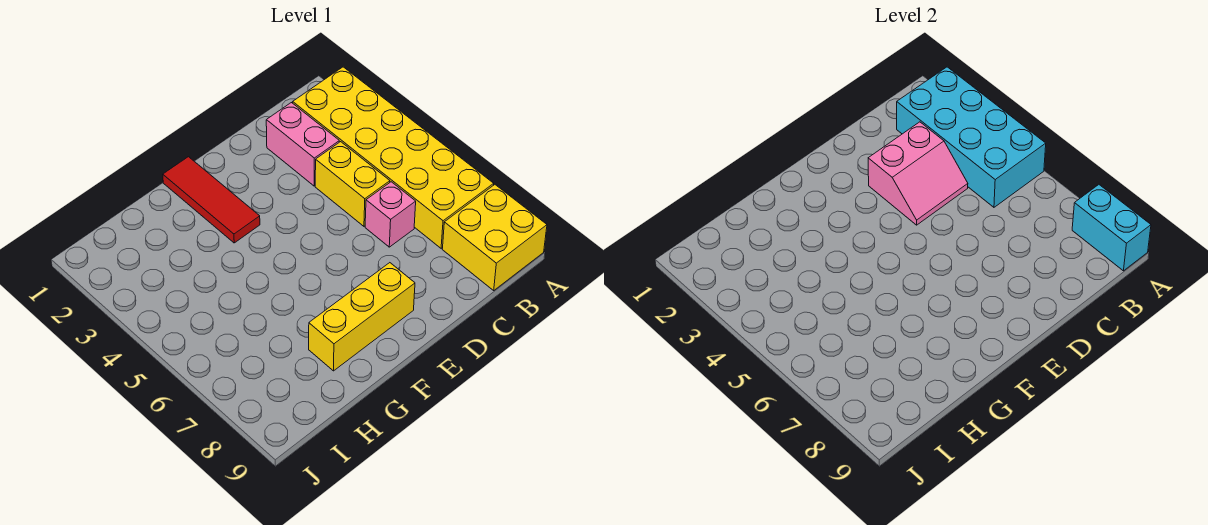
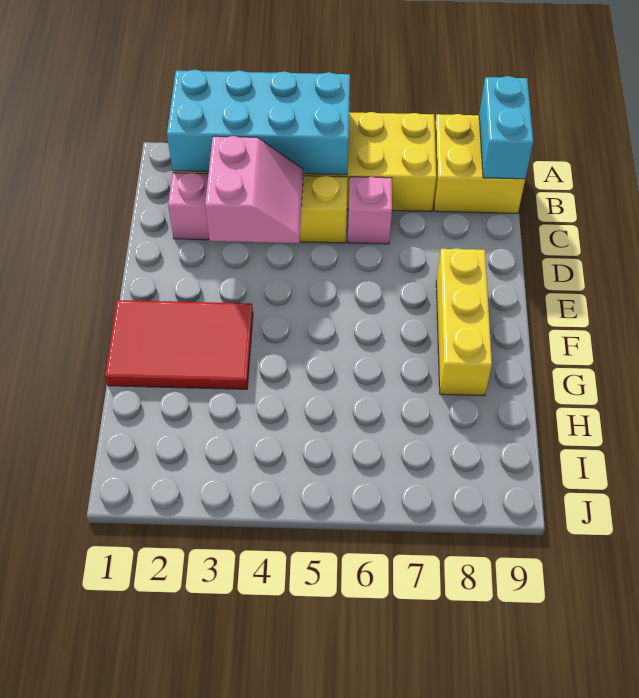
cyan 1x2 brick [1072,185,1151,271] -> cyan 1x2 brick turned to [479,76,533,179]
red 1x3 tile [163,157,260,243] -> red 2x3 tile [105,300,253,389]

